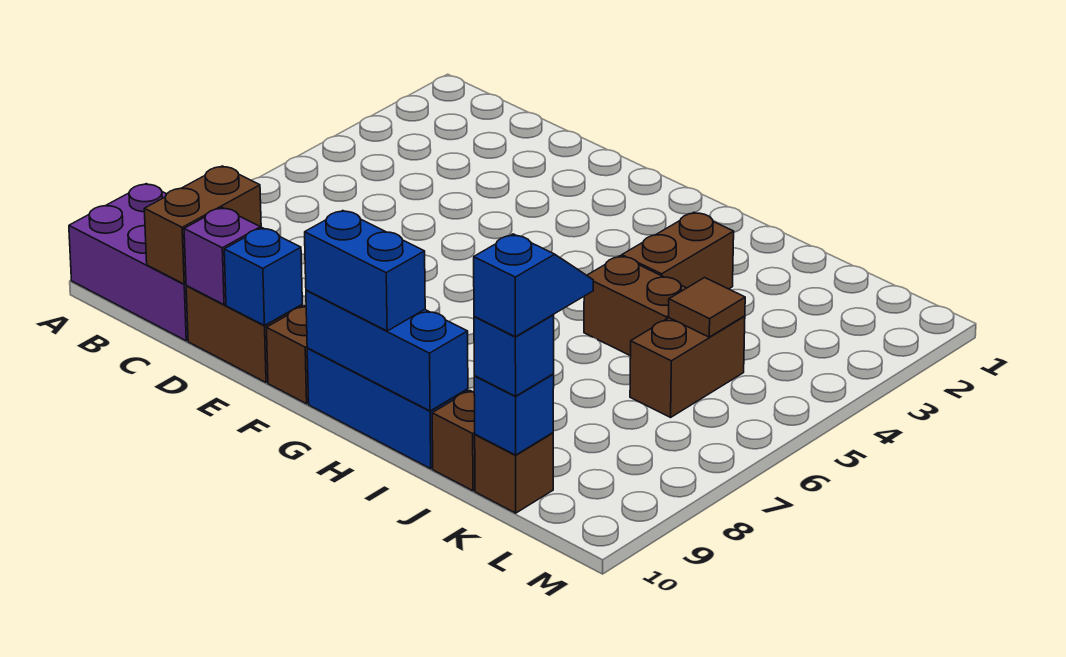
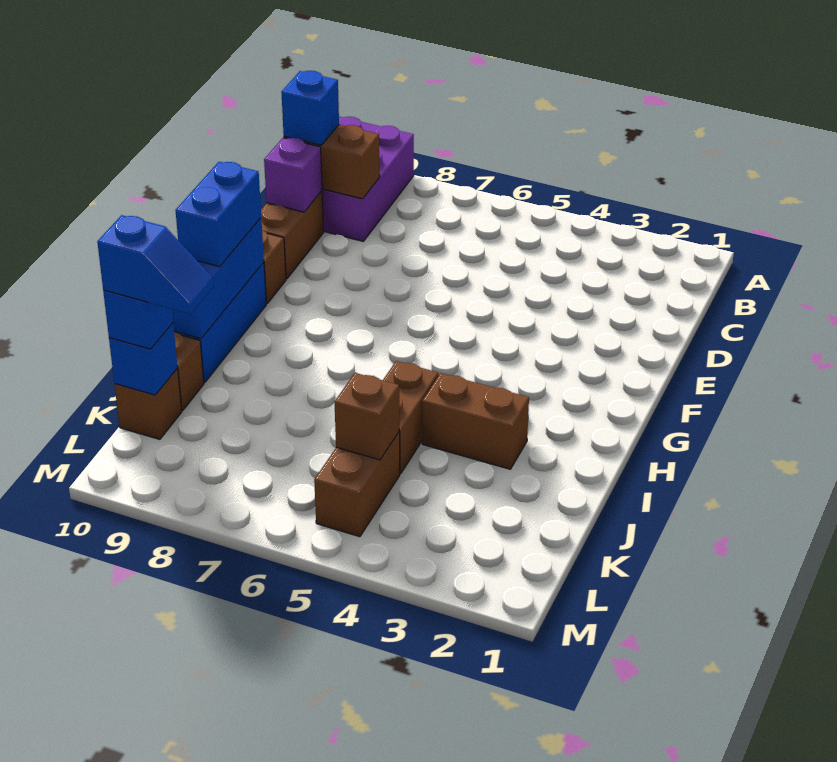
blue 1x1 brick [224,228,302,326] -> blue 1x1 brick moved to [282,71,339,145]
brown 1x2 brick [630,316,745,417] -> brown 1x2 brick turned to [314,432,400,537]
brown 1x1 tile [669,278,745,337] -> brown 1x1 brick [335,373,399,460]

